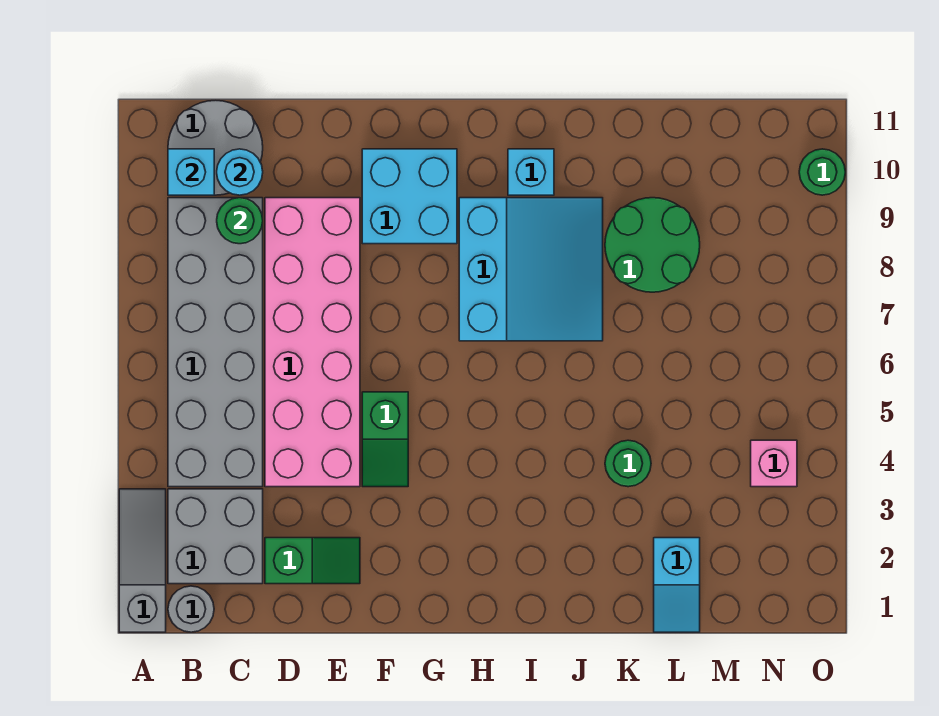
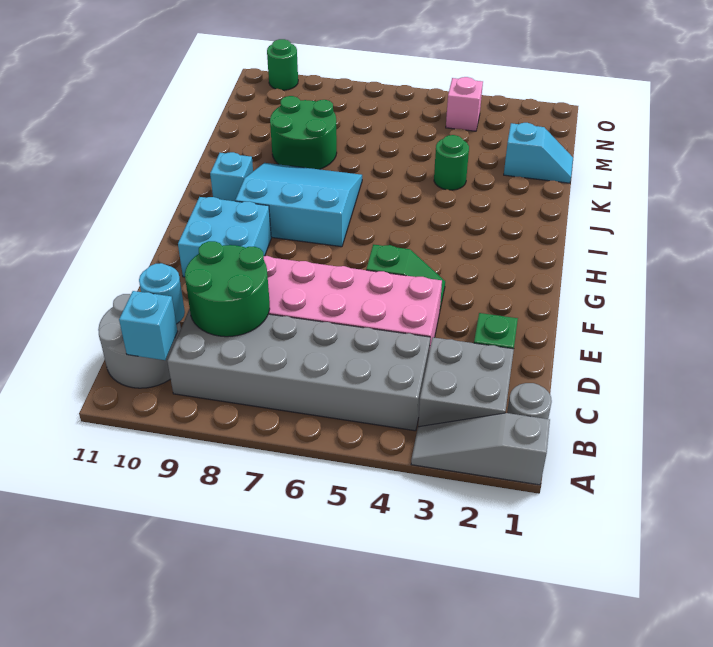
green 1x1 round brick [217,198,263,244] -> green 2x2 round brick [185,241,270,337]

